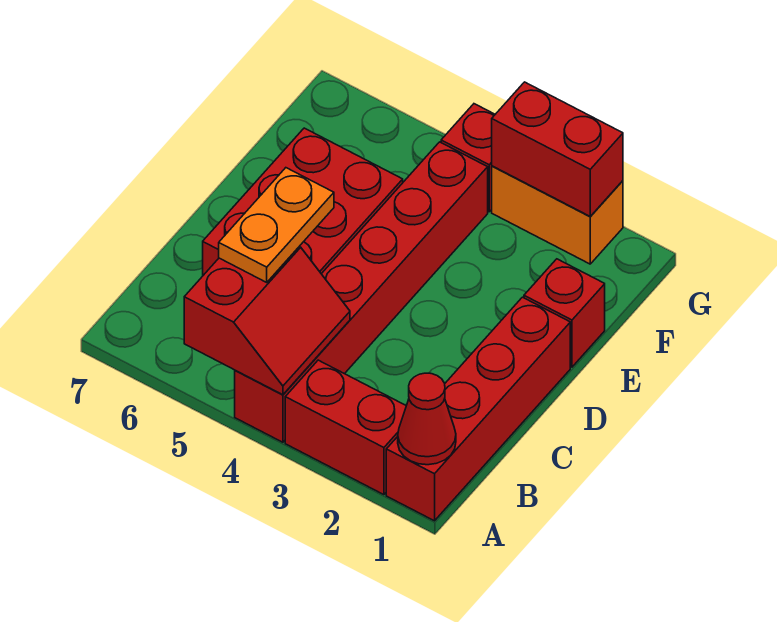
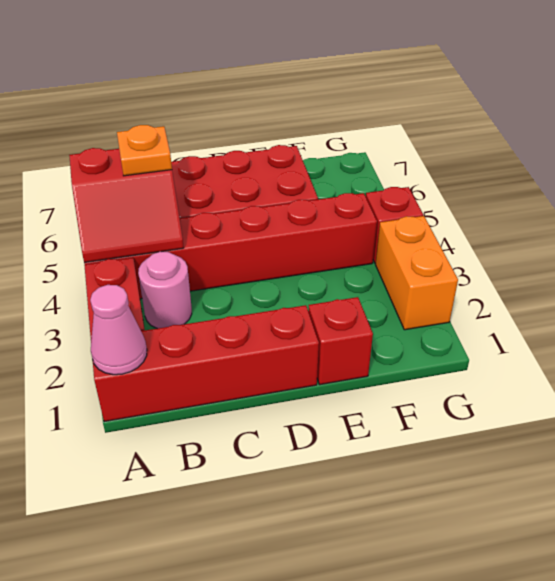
red 1x1 cone [398,373,456,465] -> pink 1x1 cone [90,285,147,375]
none -> pink 1x1 round brick [138,252,192,329]
orange 1x2 plate [219,168,334,282] -> orange 1x1 plate [117,125,172,176]
red 1x2 brick [492,82,623,216] -> none

